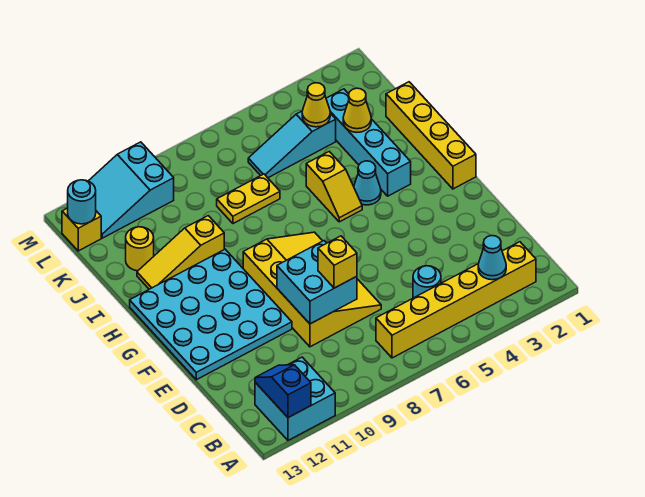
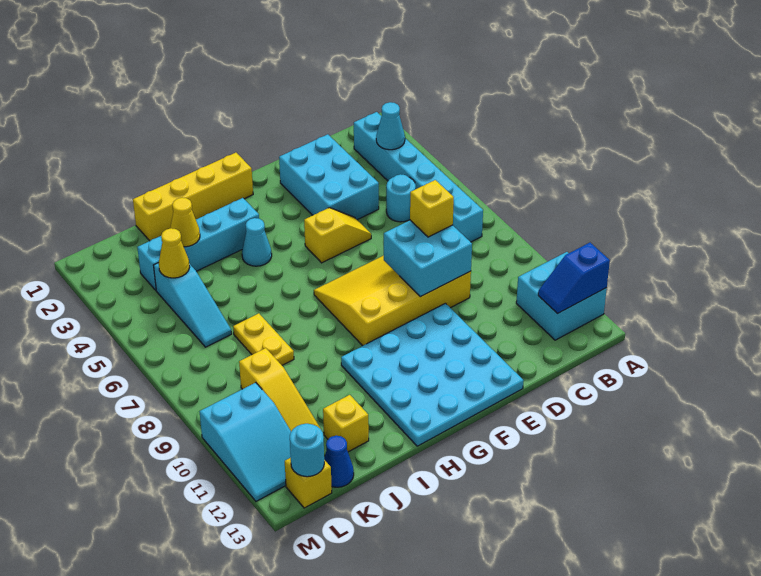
yellow 1x6 brick [376,242,536,358] -> cyan 1x6 brick [354,112,483,242]
none -> cyan 2x3 brick [279,134,379,220]
yellow 1x2 slope [306,152,362,222] -> yellow 1x2 slope moved to [304,208,371,263]
yellow 1x3 slope [137,216,224,289] -> yellow 1x3 slope moved to [239,348,321,431]
yellow 1x1 round brick [126,227,154,271] -> yellow 1x1 brick [323,395,369,452]
none -> blue 1x1 cone [324,436,354,487]

